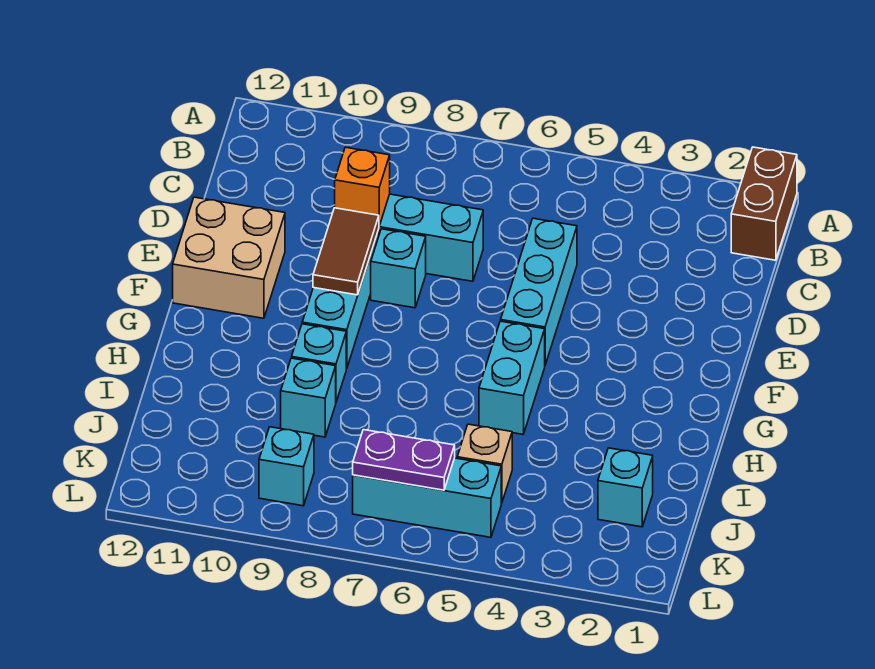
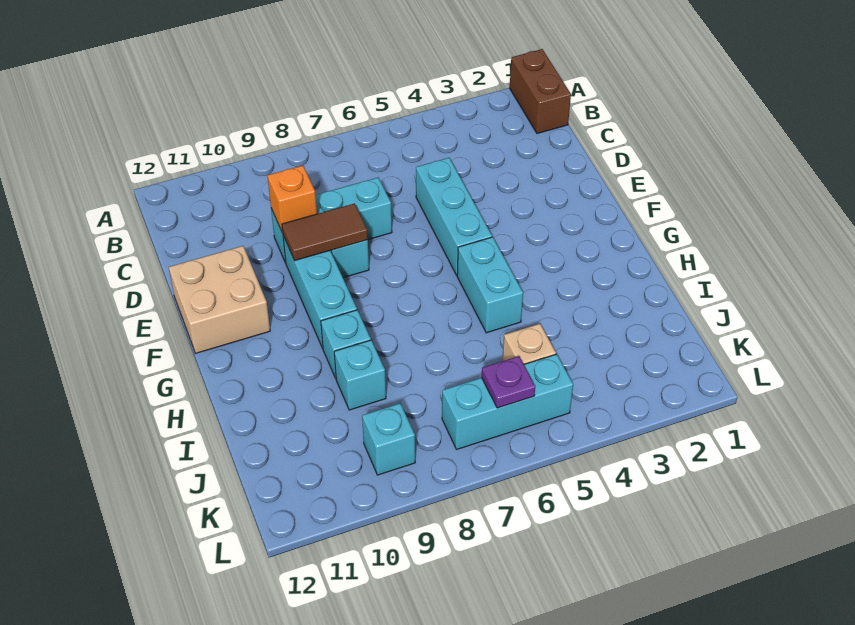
brown 1x2 tile [313,208,379,295] -> brown 1x2 tile turned to [282,204,368,261]
cyan 1x1 brick [598,448,653,527] -> none
purple 1x2 plate [353,430,455,490] -> purple 1x1 plate [482,356,535,408]

